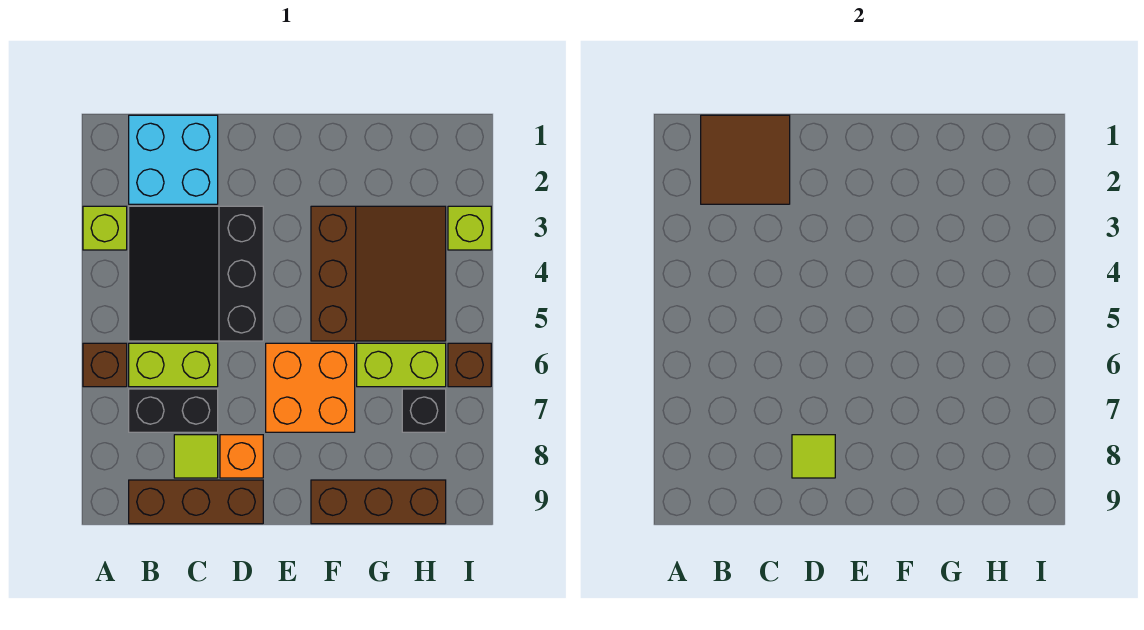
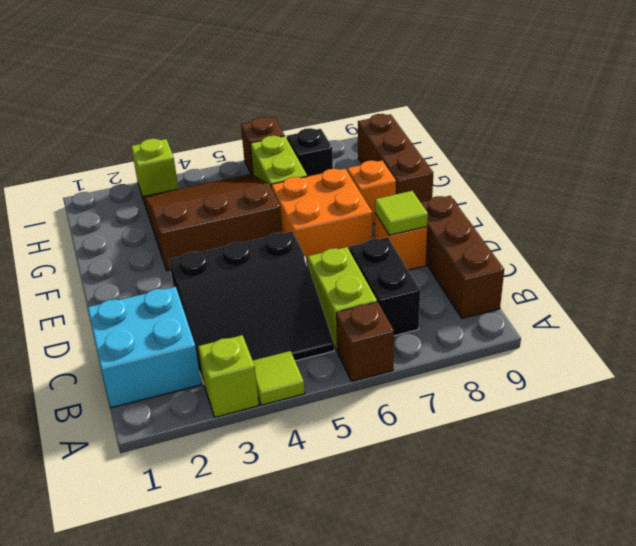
brown 2x2 tile [701,115,790,204] -> none
lime 1x1 tile [174,435,218,478] -> lime 1x1 tile moved to [253,351,305,405]
none -> orange 1x1 brick [347,161,396,224]

